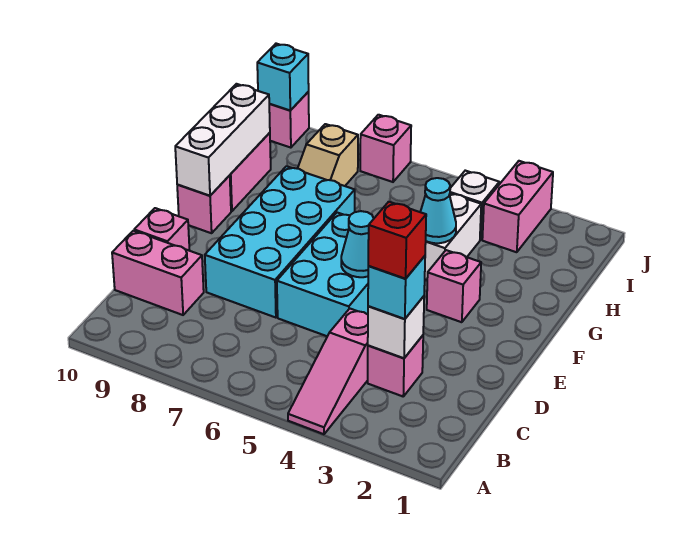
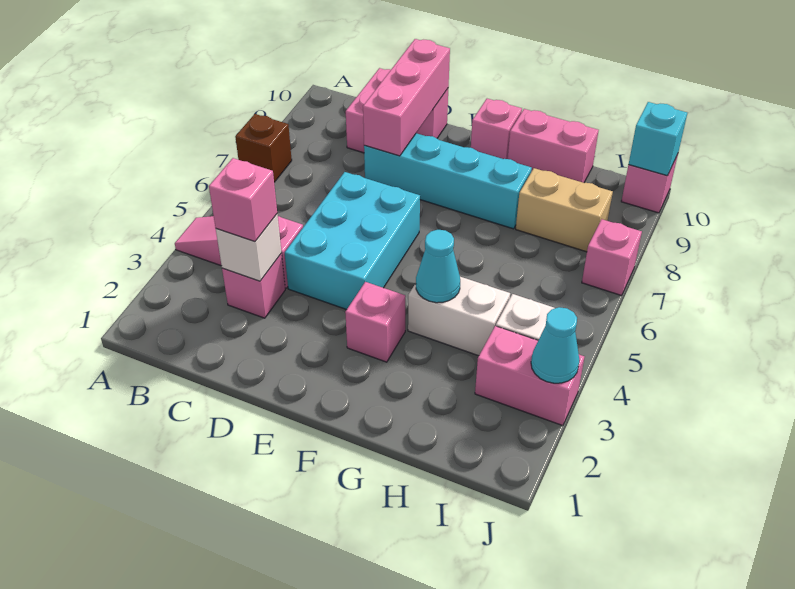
none -> brown 1x1 brick [235,114,292,182]
cyan 1x1 brick [368,256,425,319] -> pink 1x1 brick [209,158,277,241]
red 1x1 brick [368,202,426,279] -> none
cyan 2x3 brick [277,213,368,336] -> cyan 2x3 brick turned to [285,172,420,310]
cyan 2x4 brick [205,166,355,318] -> cyan 1x4 brick [364,133,532,229]
none -> pink 1x3 brick [363,39,450,156]
cyan 1x1 cone [341,211,374,277] -> cyan 1x1 cone moved to [531,307,580,383]
white 1x3 brick [175,84,270,196] -> none
tan 1x2 slope [298,124,358,186] -> tan 1x2 brick [516,168,613,252]

